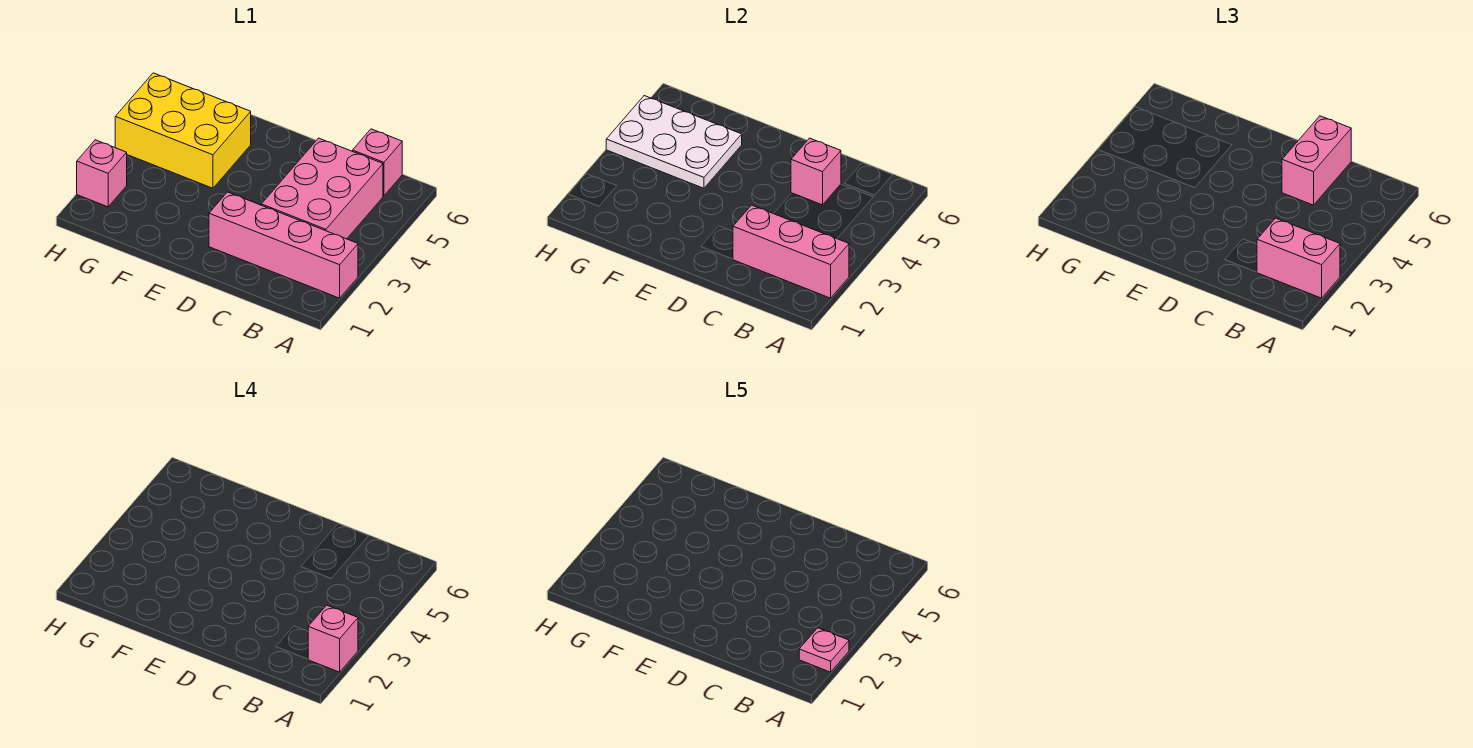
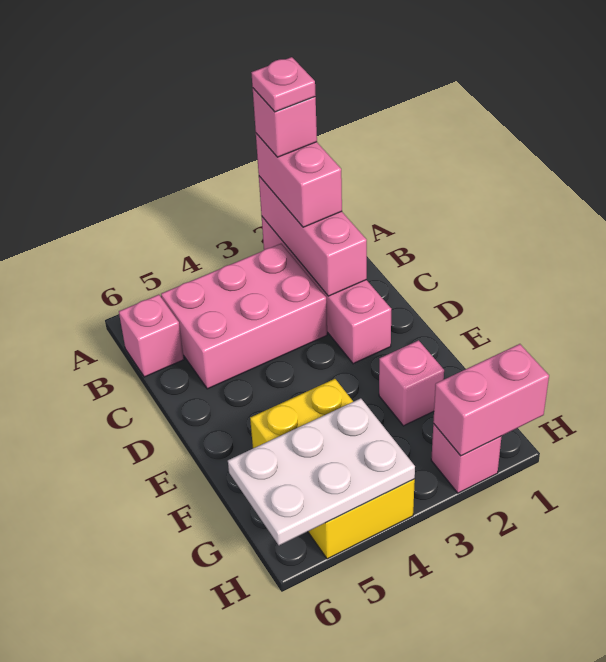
pink 1x1 brick [791,138,841,205] -> pink 1x1 brick moved to [379,340,444,426]
pink 1x2 brick [1282,116,1351,205] -> pink 1x2 brick moved to [433,344,549,456]
white 2x3 plate [606,96,742,188] -> white 2x3 plate turned to [228,398,415,545]

